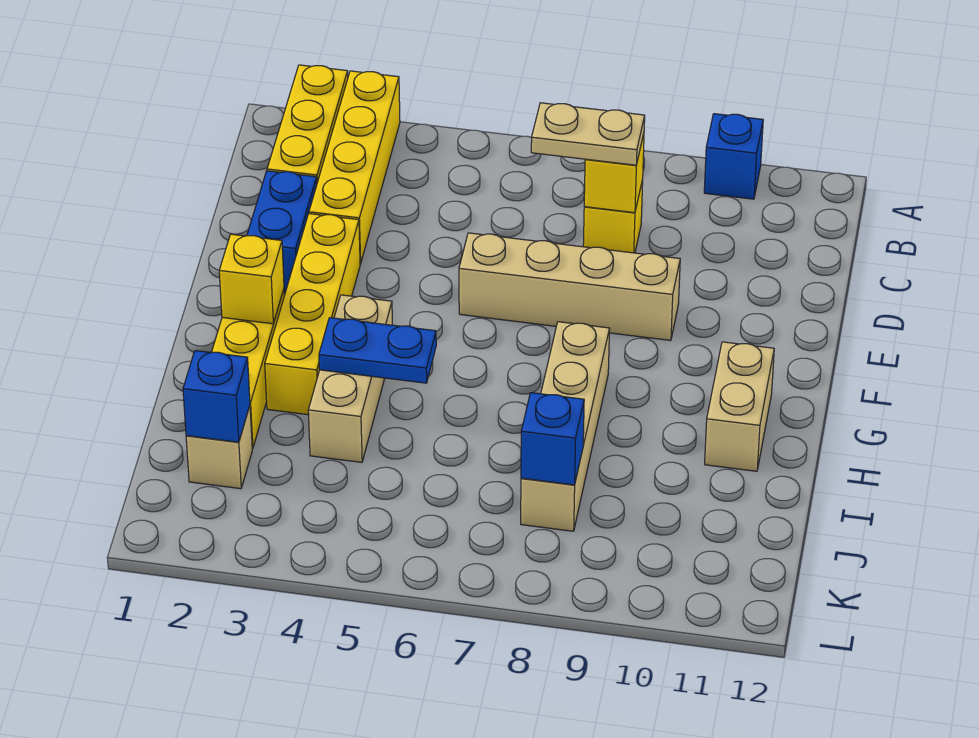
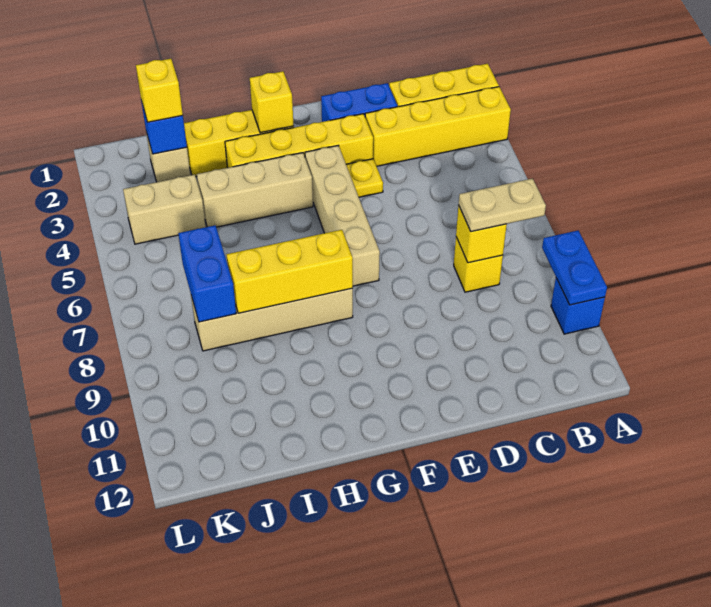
tan 1x2 plate [531,103,645,165] -> tan 1x2 plate turned to [459,179,546,232]
none -> yellow 1x1 plate [346,159,383,197]
tan 1x4 brick [459,233,680,340] -> tan 1x4 brick moved to [305,146,380,286]
none -> yellow 1x3 brick [226,230,353,313]
tan 1x2 brick [705,342,774,471] -> tan 1x2 brick moved to [123,175,206,244]
blue 1x2 plate [319,318,436,383] -> blue 1x2 plate moved to [542,231,607,305]
none -> yellow 1x1 brick [136,59,183,122]
blue 1x1 brick [521,393,584,485] -> blue 1x2 brick [178,225,236,322]

